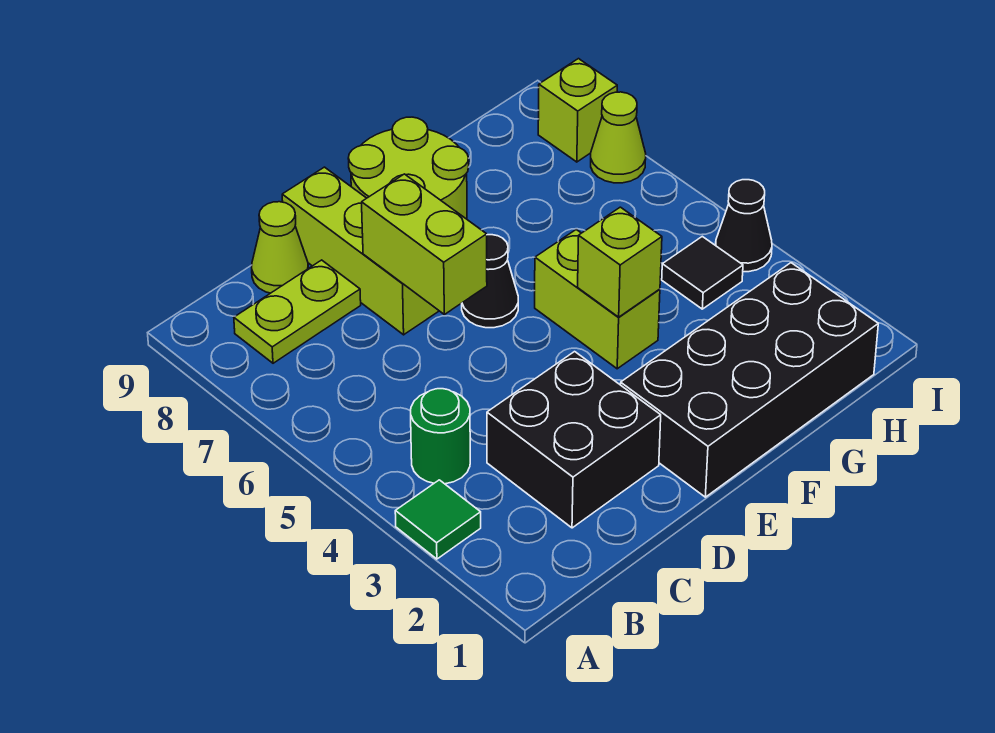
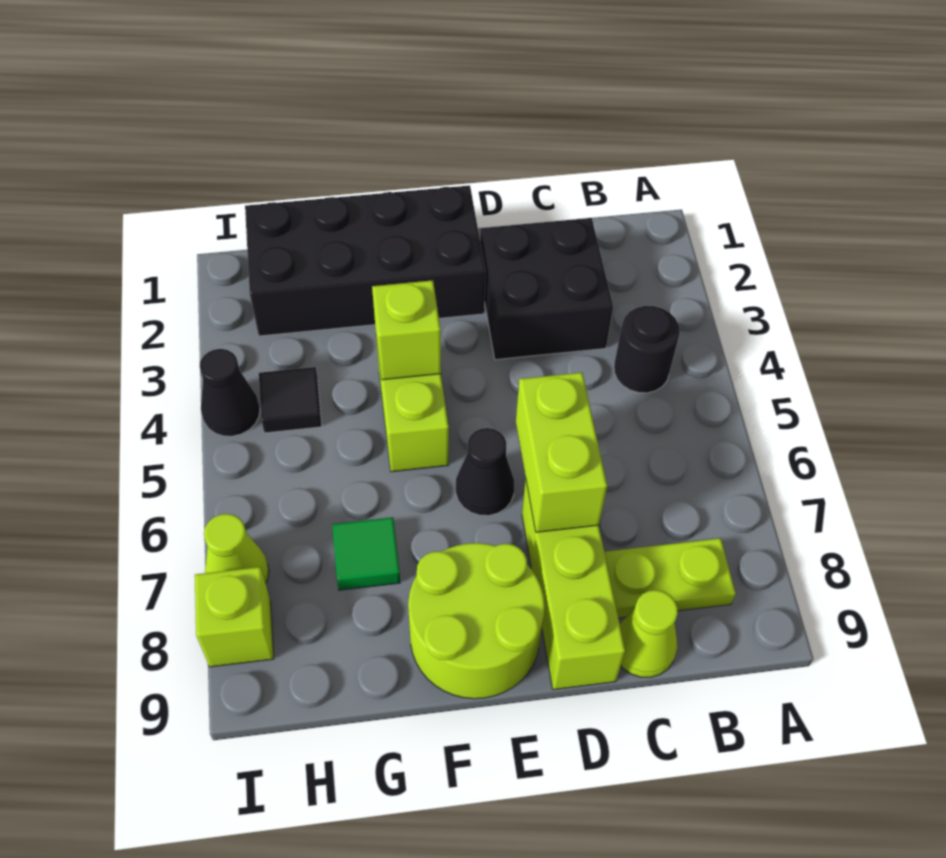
green 1x1 tile [395,480,481,559] -> green 1x1 tile moved to [332,517,400,590]
green 1x1 round brick [411,389,470,484] -> black 1x1 round brick [614,306,680,393]

